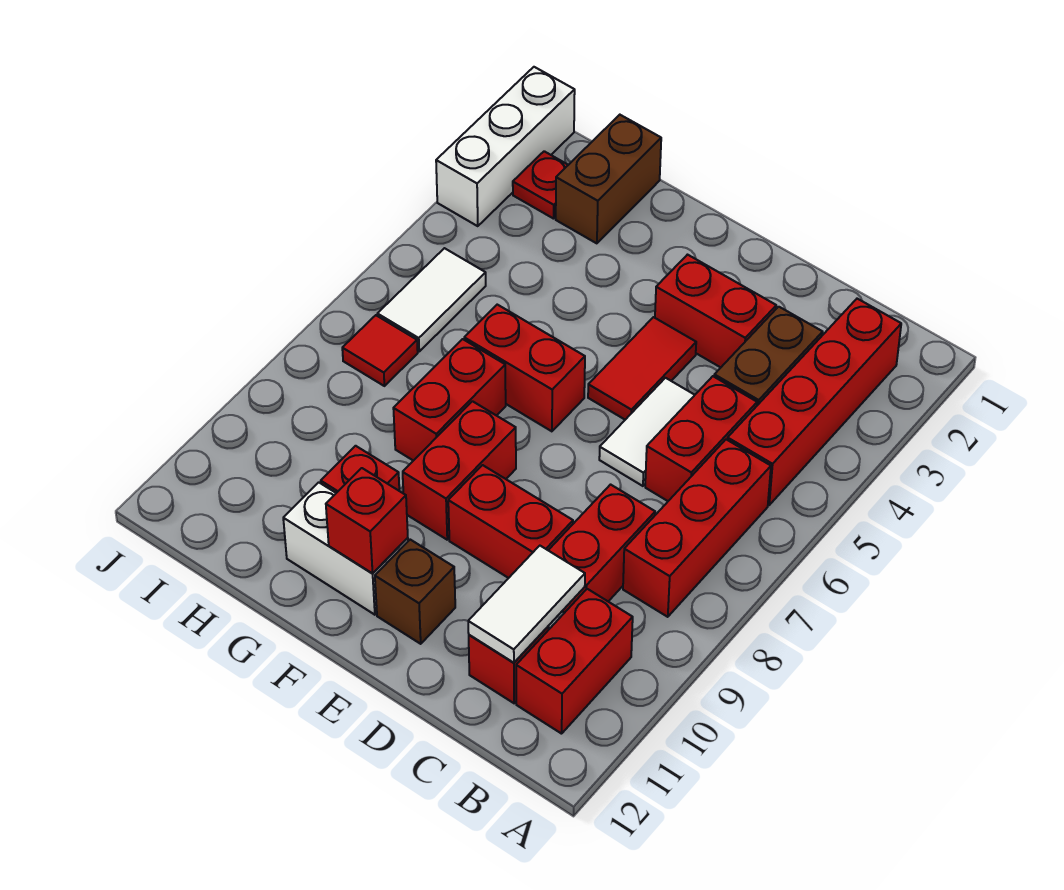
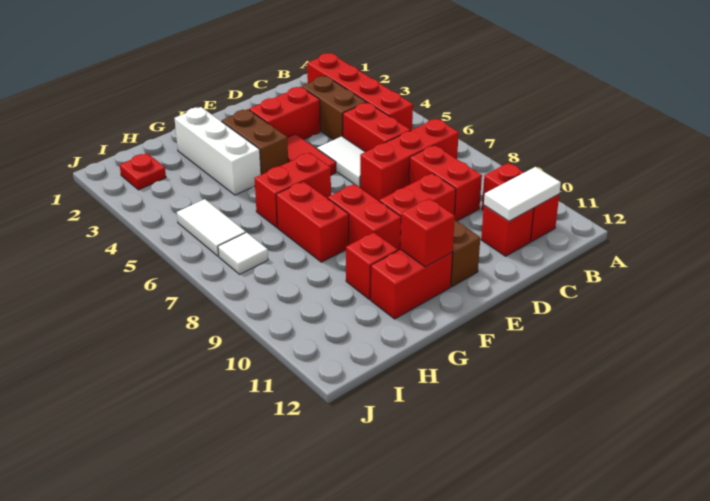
red 1x3 brick [623,439,771,617] -> red 1x3 brick turned to [360,119,459,201]
white 1x2 tile [468,546,585,663] -> white 1x2 tile turned to [484,167,561,221]
white 1x2 brick [283,482,408,615] -> red 1x2 brick [371,249,453,319]
brown 1x2 brick [556,115,661,243] -> brown 1x2 brick moved to [222,109,288,175]
red 1x1 tile [342,315,418,386] -> white 1x1 tile [218,232,268,274]
white 1x3 brick [436,67,575,226] -> white 1x3 brick moved to [175,107,261,195]

